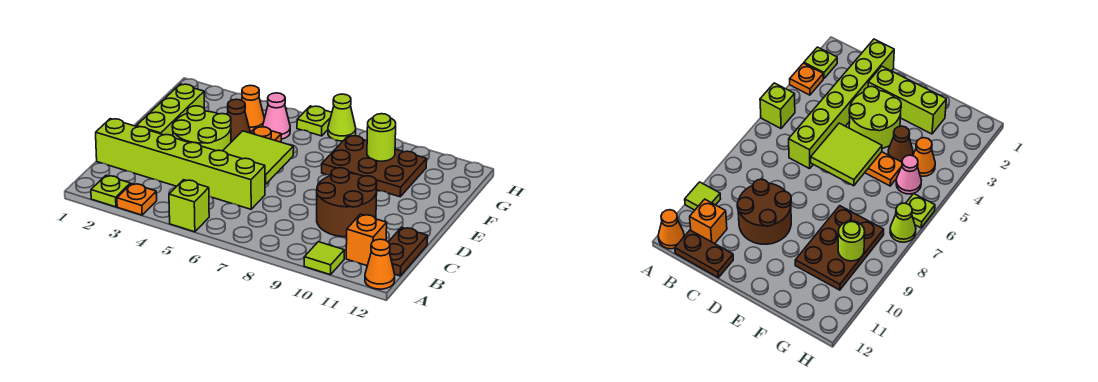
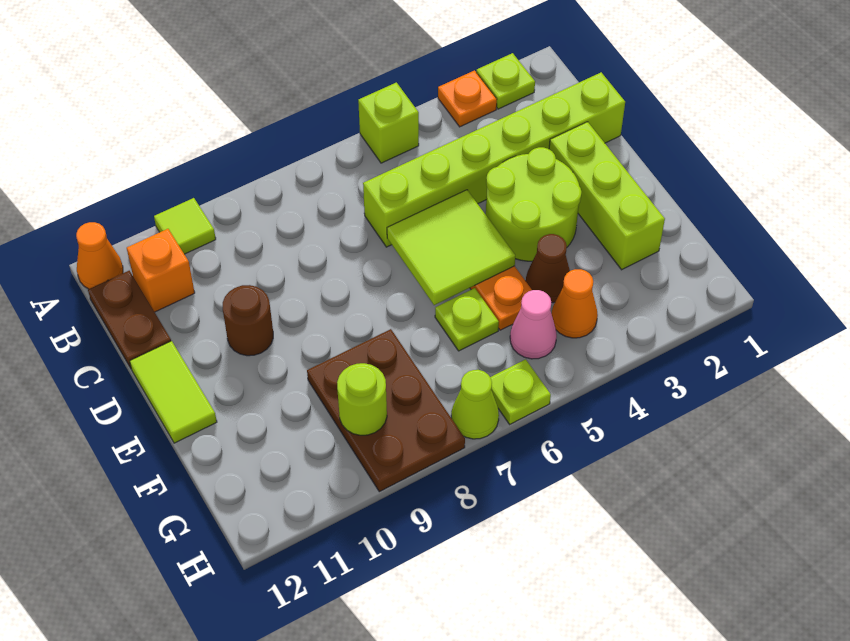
brown 2x2 round brick [317,168,377,237] -> brown 1x1 round brick [223,285,273,356]
none -> lime 1x2 tile [130,341,217,443]
none -> lime 1x1 plate [435,288,499,351]
brown 2x3 plate [322,135,427,197] -> brown 2x3 plate turned to [307,329,465,492]

